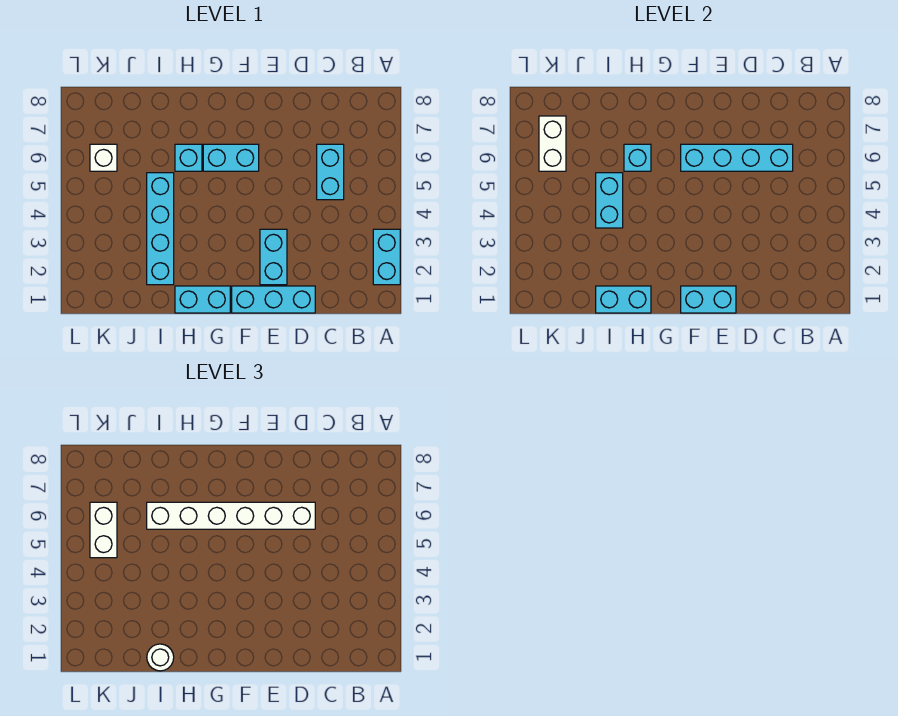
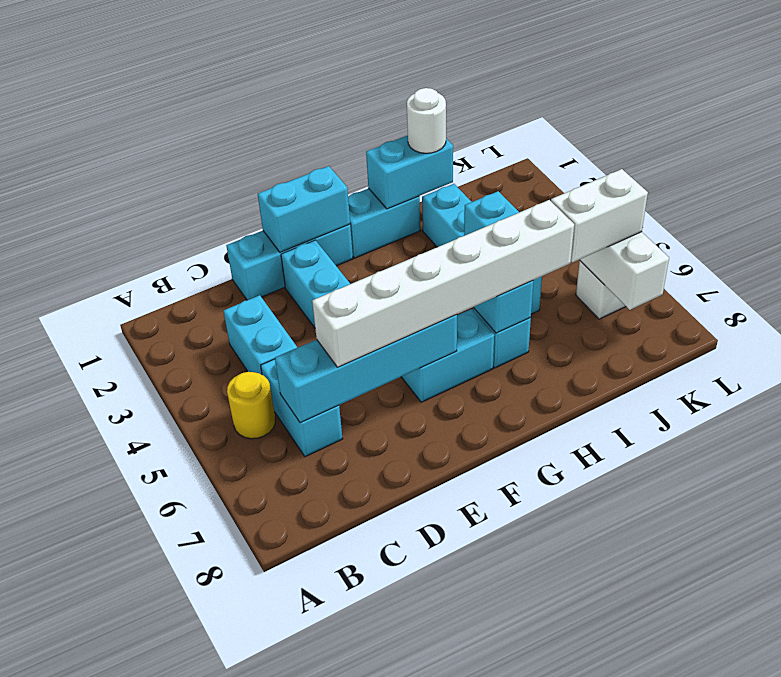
cyan 1x2 brick [373,229,400,285] -> cyan 1x2 brick moved to [223,295,297,375]
none -> yellow 1x1 round brick [227,372,275,439]
white 1x2 brick [90,502,117,558] -> white 1x2 brick turned to [551,169,648,263]

